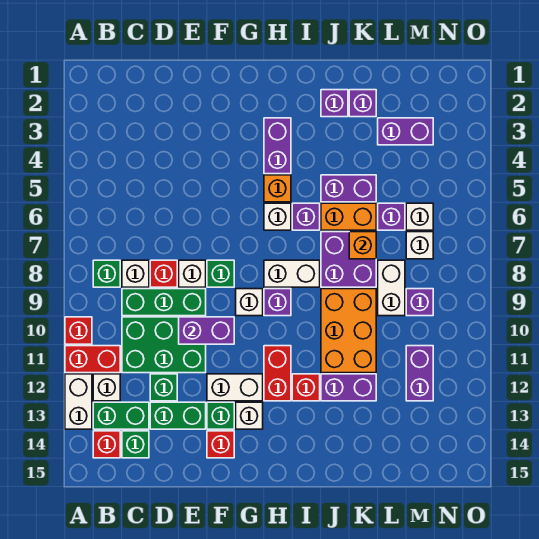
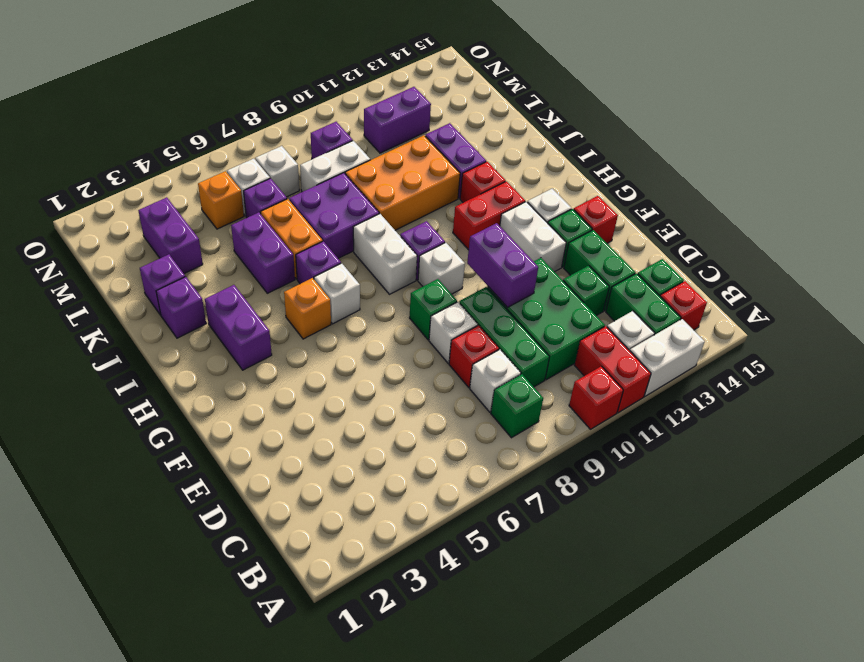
purple 1x2 brick [264,118,291,174] -> purple 1x2 brick turned to [205,285,272,370]
orange 1x1 brick [349,232,376,259] -> orange 1x1 brick moved to [198,171,244,229]

